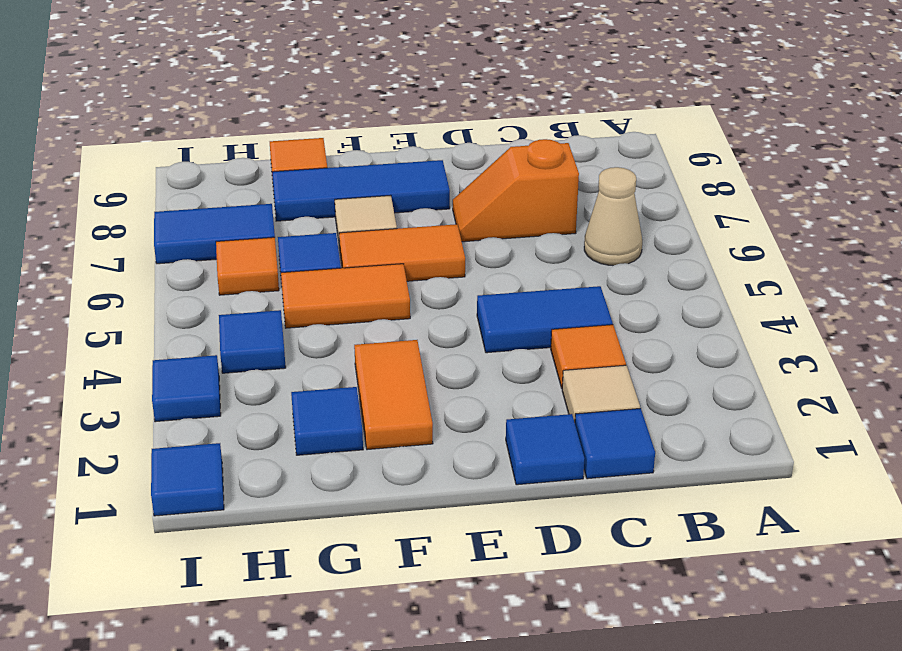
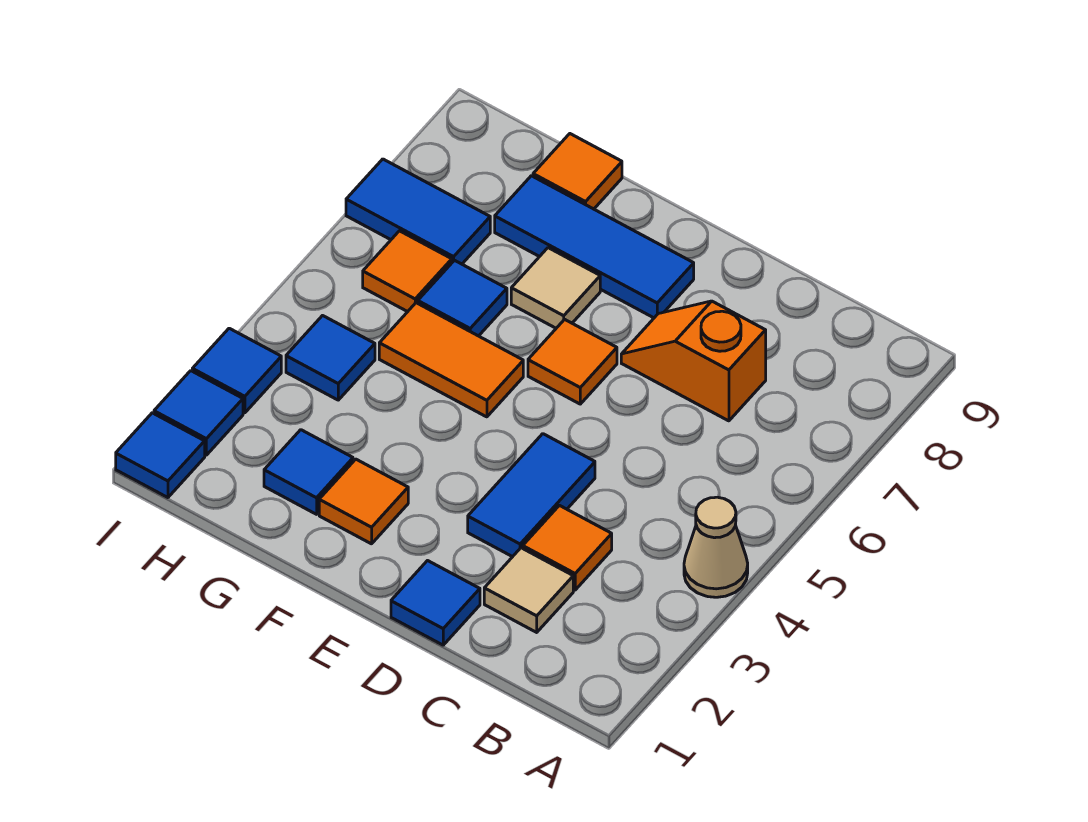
tan 1x1 cone [584,167,642,266] -> tan 1x1 cone moved to [684,497,748,597]
blue 1x1 tile [575,408,655,479] -> blue 1x1 tile moved to [154,371,243,455]
blue 1x2 tile [477,286,613,353] -> blue 1x2 tile turned to [468,434,595,557]
orange 1x2 tile [339,224,465,281] -> orange 1x1 tile [528,319,617,404]
orange 1x2 tile [354,340,433,450] -> orange 1x1 tile [319,459,408,544]

